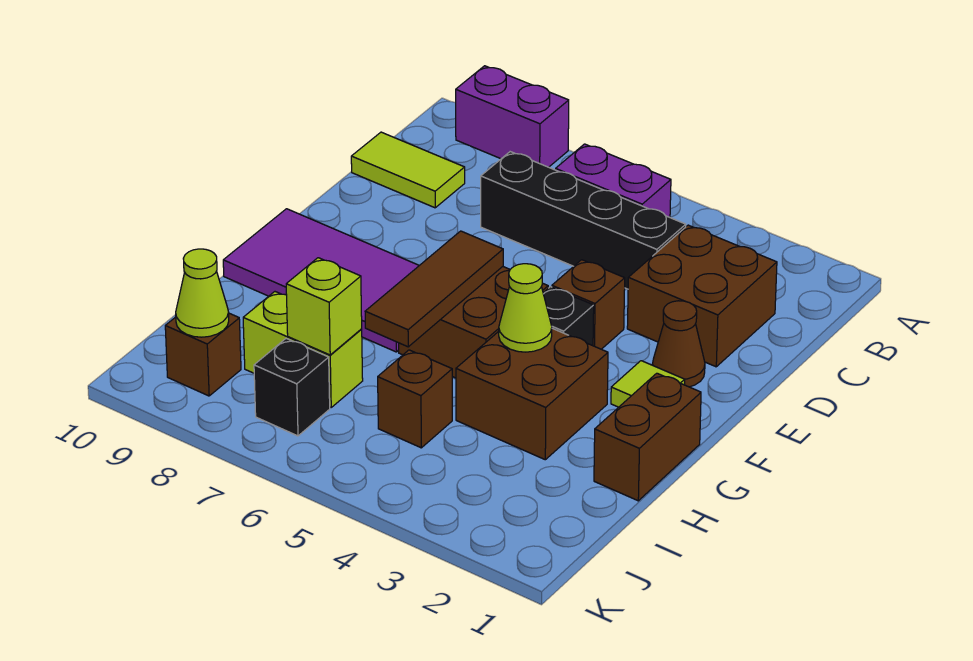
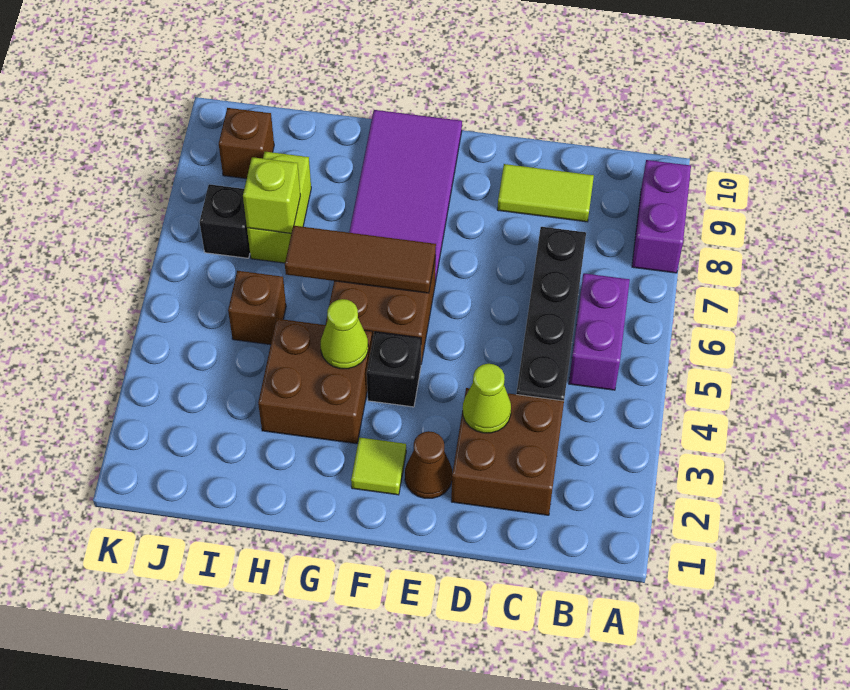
lime 1x2 tile [351,132,465,208] -> lime 1x2 tile turned to [497,164,594,222]
brown 1x1 brick [552,260,625,349] -> none
brown 1x2 brick [594,373,701,501] -> none
lime 1x1 cone [176,249,229,337] -> lime 1x1 cone moved to [463,364,511,433]

